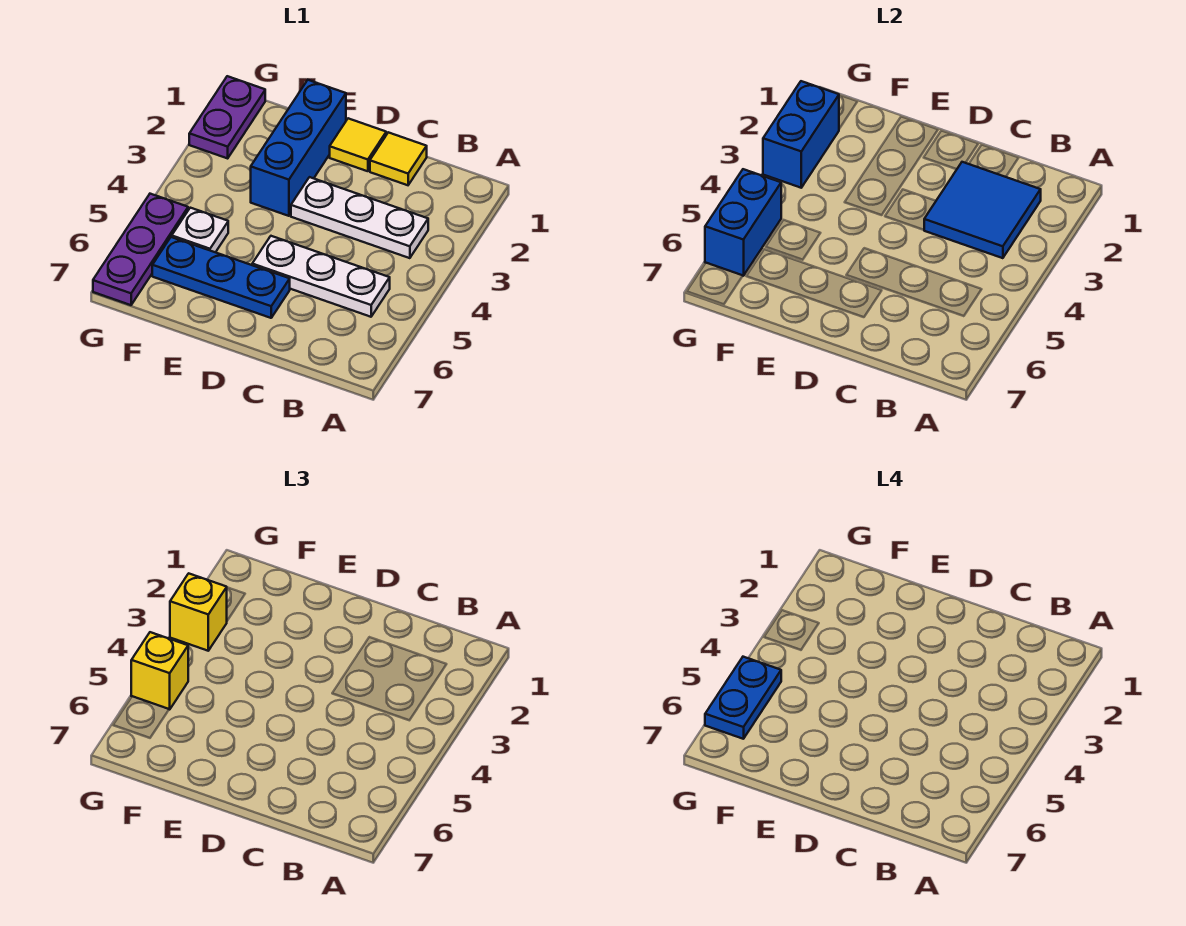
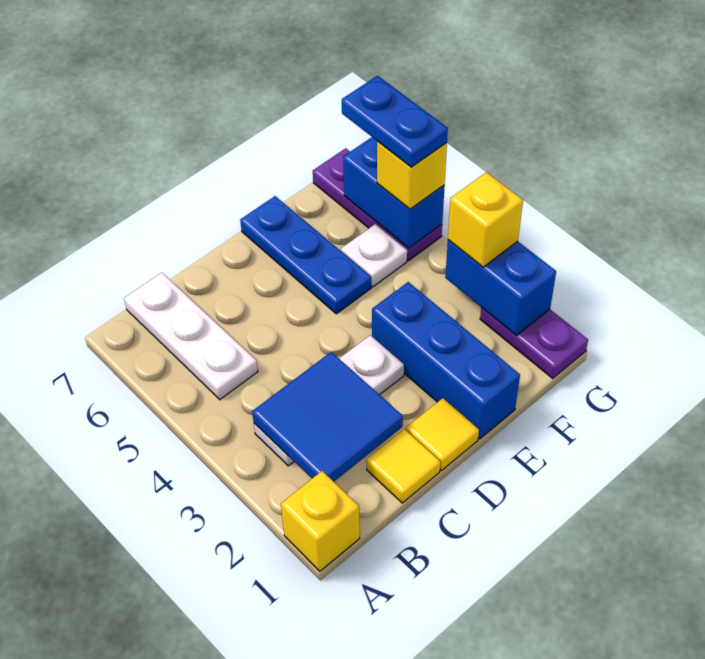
none -> yellow 1x1 brick [281,471,360,571]
white 1x3 plate [252,236,390,317] -> white 1x3 plate turned to [124,273,258,400]
blue 1x3 plate [152,237,290,318] -> blue 1x3 plate turned to [240,196,371,314]

